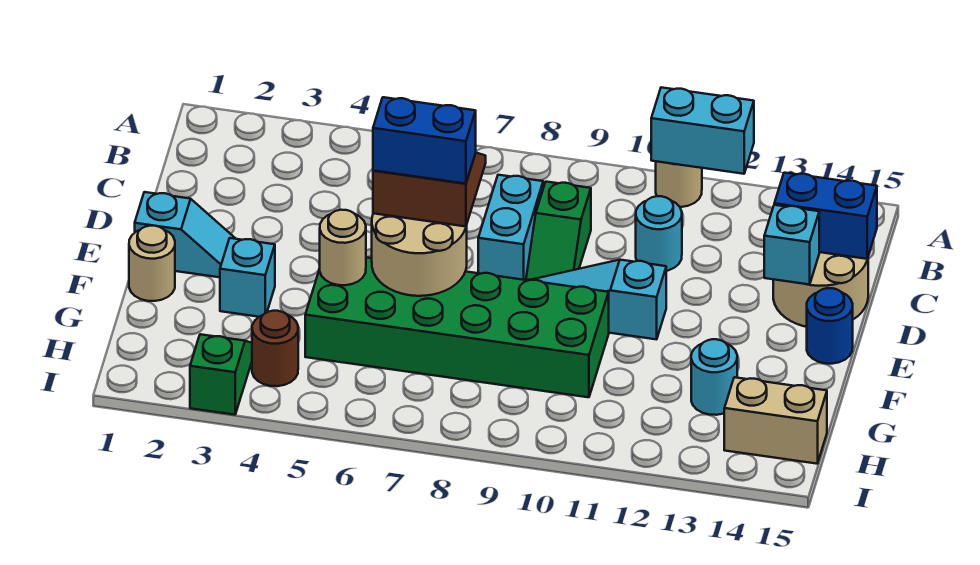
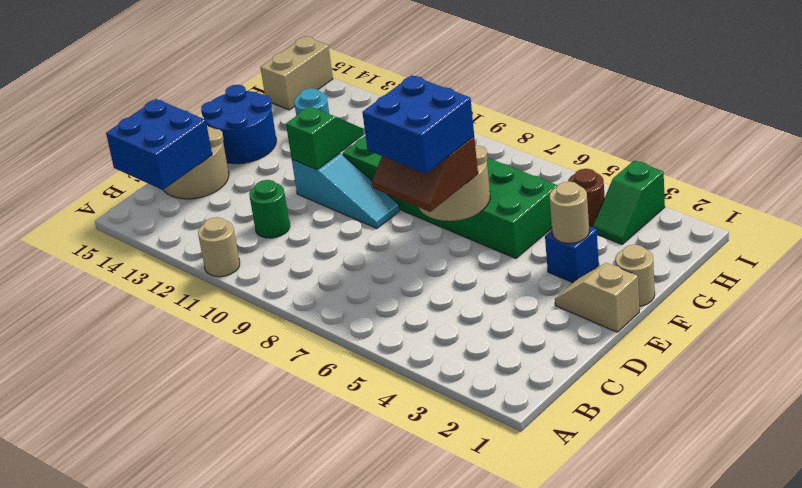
cyan 1x2 brick [651,87,754,174] -> none
cyan 1x2 brick [478,175,543,280] -> none
green 1x2 slope [526,182,591,280] -> green 1x2 slope moved to [286,106,364,170]
cyan 1x1 round brick [636,196,682,271] -> green 1x1 round brick [249,180,290,238]
blue 1x2 brick [774,173,877,259] -> blue 2x2 brick [106,99,212,190]
cyan 1x1 brick [764,205,819,285] -> none
cyan 1x2 slope [135,192,236,277] -> tan 1x2 slope [555,263,639,332]
blue 1x2 brick [373,97,476,184] -> blue 2x2 brick [362,75,474,174]
blue 1x1 round brick [807,288,853,364] -> blue 2x2 round brick [201,85,276,164]
cyan 1x1 brick [220,238,275,317] -> blue 1x1 brick [545,226,599,283]
tan 1x1 round brick [320,210,366,285] -> tan 1x1 round brick moved to [550,181,589,243]
tan 1x2 brick [724,377,827,464] -> tan 1x2 brick turned to [260,36,333,110]

